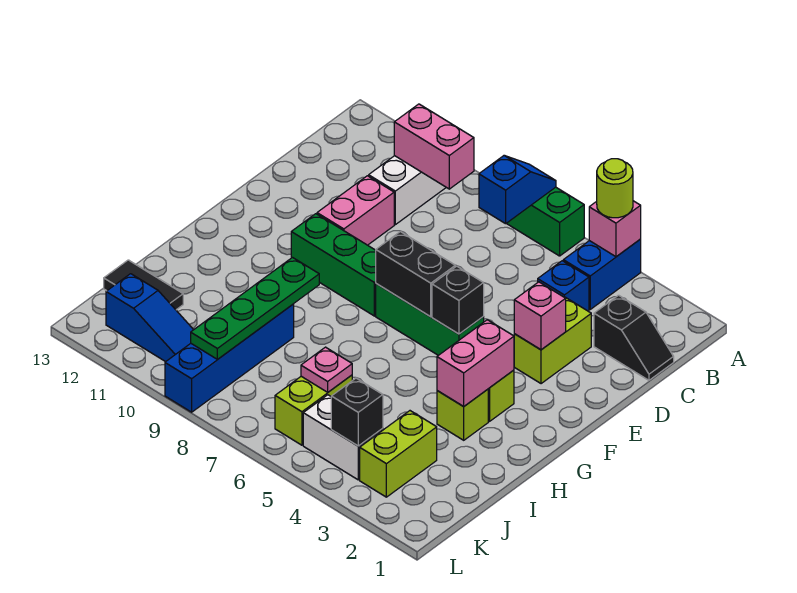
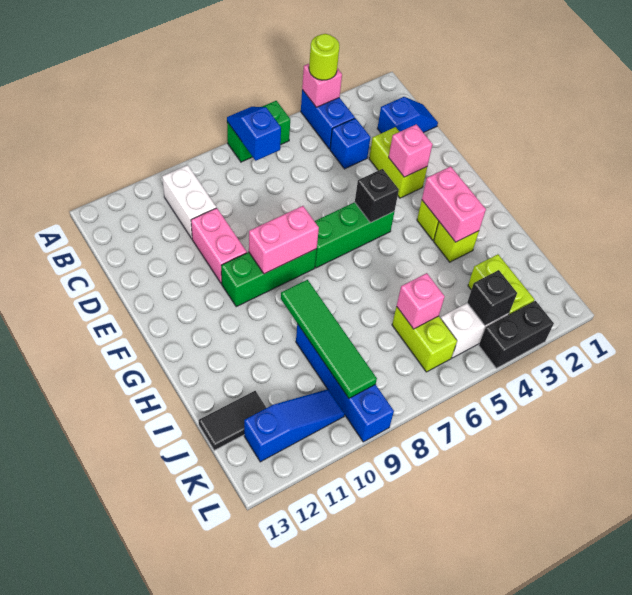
pink 1x2 brick [394,104,474,189] -> pink 1x2 brick moved to [249,206,319,274]
black 1x2 slope [594,295,674,380] -> blue 1x2 slope [377,97,438,133]
black 1x2 brick [376,232,455,317] -> black 1x2 brick moved to [479,301,554,368]
green 1x4 plate [191,258,319,359] -> green 1x4 tile [281,280,377,398]
pink 1x1 plate [301,347,352,392] -> pink 1x1 brick [397,273,445,329]

